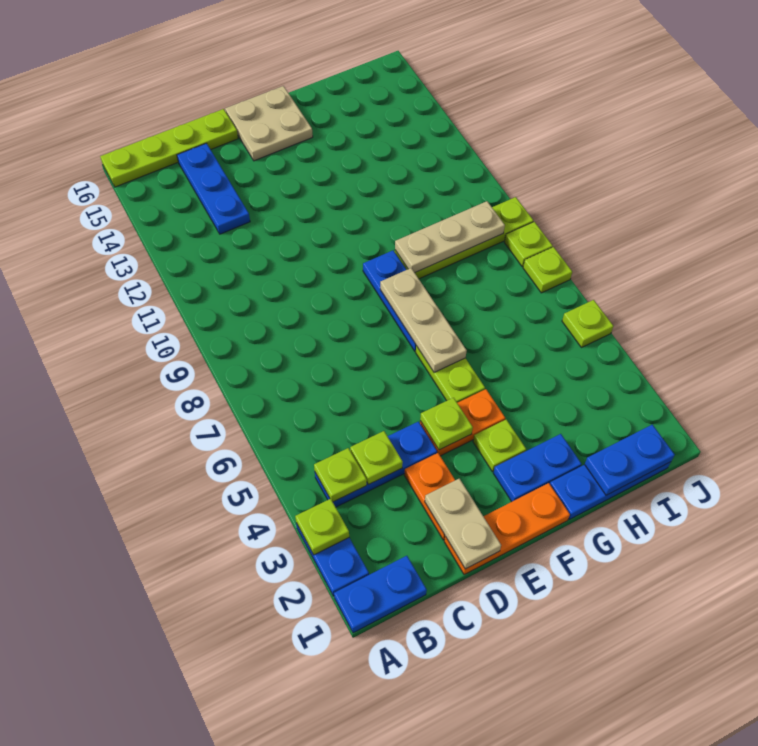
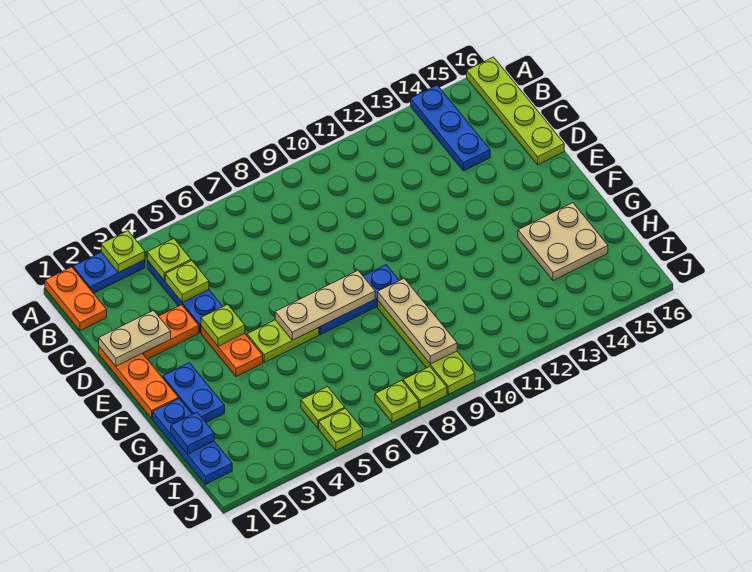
blue 1x2 plate [334,556,427,633] -> orange 1x2 plate [45,267,107,331]
blue 1x3 plate [177,143,250,234] -> blue 1x3 plate turned to [411,85,490,171]
tan 2x2 plate [225,86,313,161] -> tan 2x2 plate moved to [518,203,608,281]
lime 1x1 plate [473,420,526,472] -> lime 1x1 plate moved to [301,387,345,428]
blue 1x2 plate [585,425,675,495] -> blue 1x1 plate [171,412,214,454]

